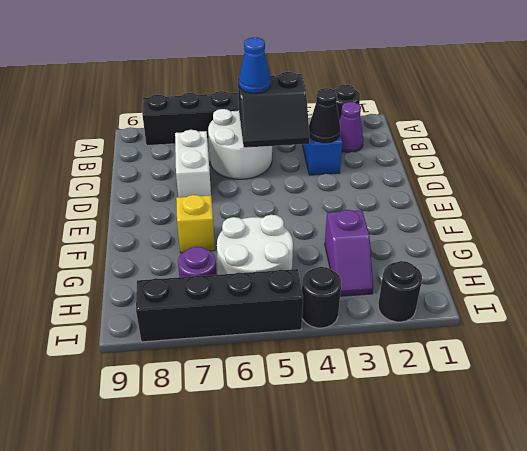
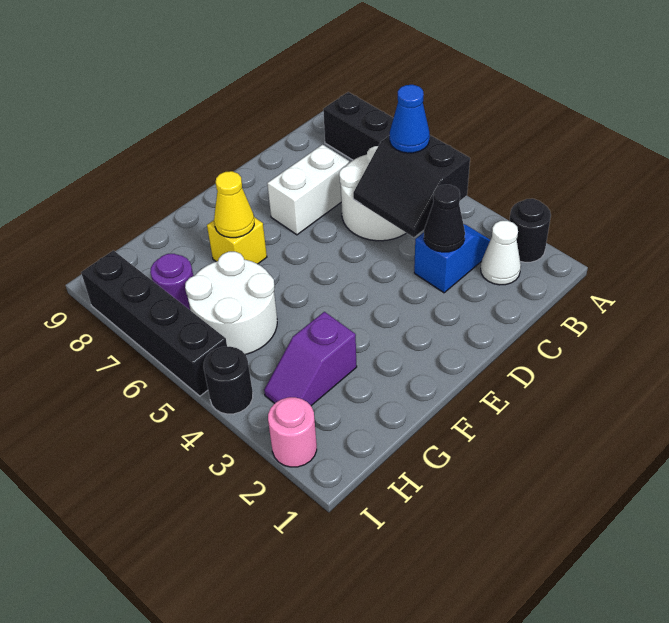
purple 1x1 cone [339,102,363,153] -> white 1x1 cone [481,221,521,285]
none -> yellow 1x1 cone [214,171,254,238]
black 1x1 round brick [378,261,422,322] -> pink 1x1 round brick [268,397,317,467]

